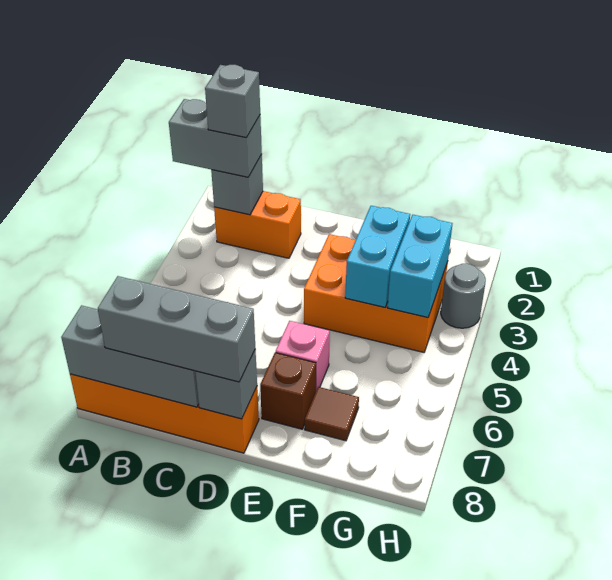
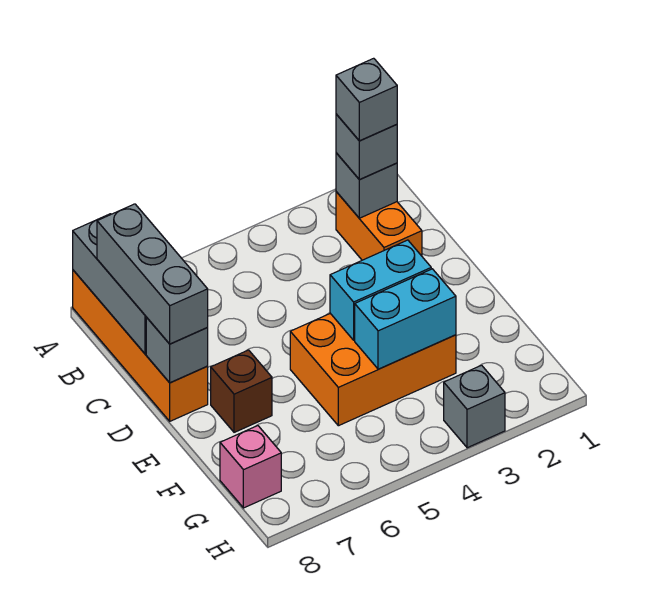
grey 1x2 brick [169,99,262,177] -> grey 1x1 brick [336,114,397,179]
orange 2x3 brick [304,234,448,352] -> orange 2x3 brick turned to [290,313,456,426]
pink 1x1 brick [276,321,330,390] -> pink 1x1 brick moved to [220,426,281,508]
brown 1x1 tile [305,387,359,441] -> none
cyan 1x2 brick [388,215,453,317] -> cyan 1x2 brick moved to [330,240,431,340]
grey 1x1 round brick [441,264,486,328] -> grey 1x1 brick [444,365,505,448]

